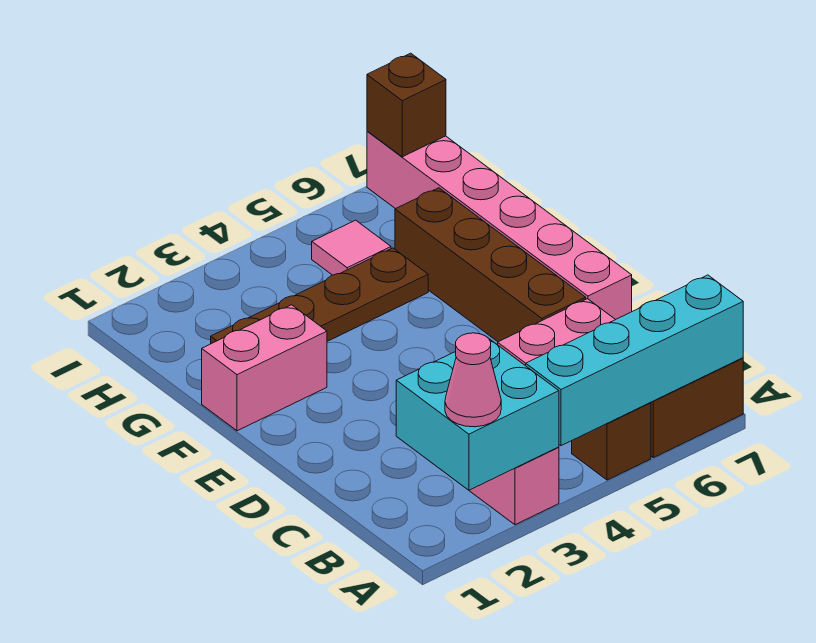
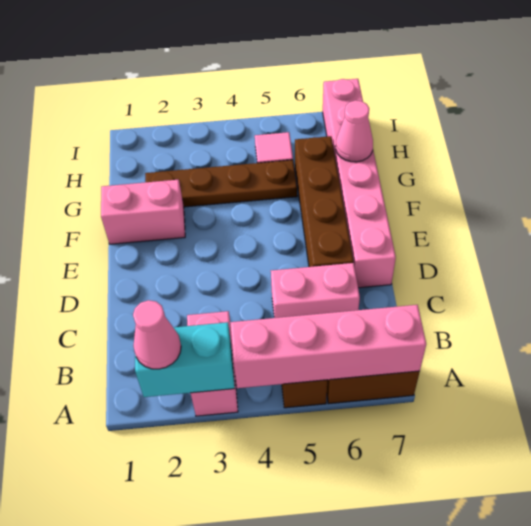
cyan 2x2 brick [396,339,559,490] -> cyan 1x2 brick [135,322,235,397]
cyan 1x4 brick [526,275,743,446] -> pink 1x4 brick [230,305,426,388]
none -> pink 1x1 cone [336,100,373,162]
brown 1x1 brick [367,53,446,157] -> none

